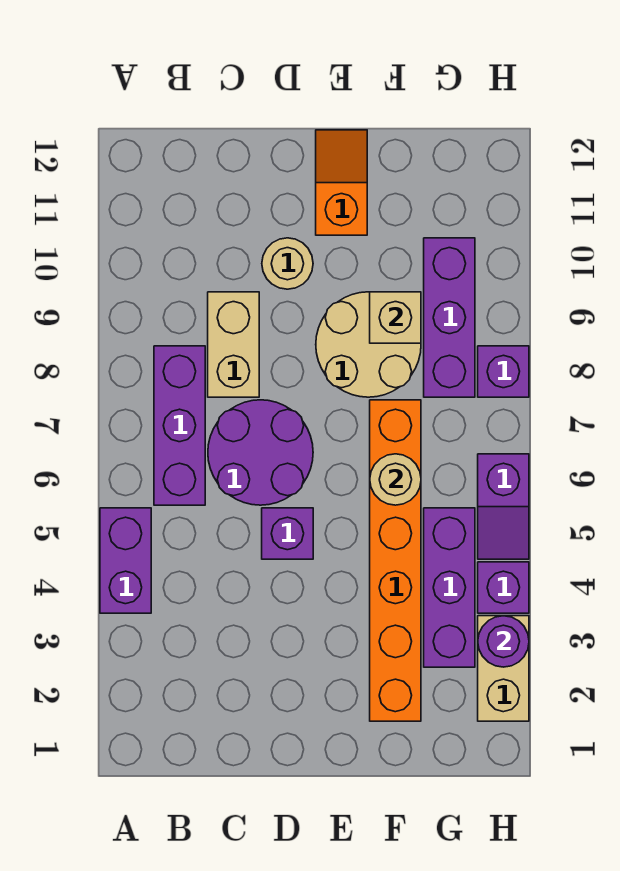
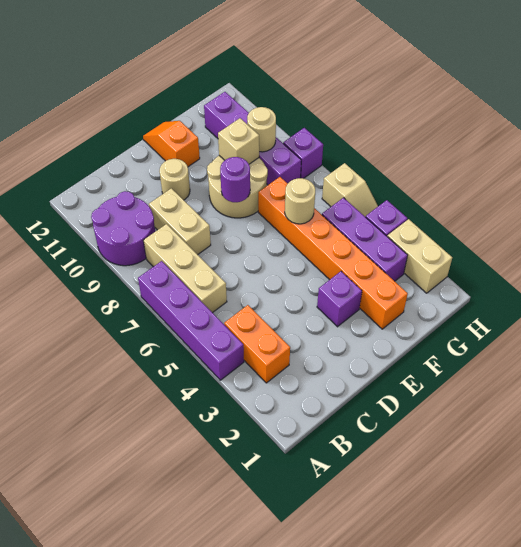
purple 1x2 brick [100,508,151,613] -> purple 1x4 brick [138,261,244,380]
none -> orange 1x2 brick [224,305,290,383]
purple 1x3 brick [154,346,205,505] -> tan 1x3 brick [143,224,227,313]
purple 2x2 round brick [208,400,313,505] -> purple 2x2 round brick moved to [91,191,155,266]
purple 1x1 brick [262,508,313,559] -> purple 1x1 brick moved to [317,271,362,327]
purple 1x3 brick [424,238,475,397] -> purple 1x4 brick [204,92,301,185]
none -> tan 1x1 round brick [247,107,276,152]
purple 1x1 round brick [478,616,529,667] -> purple 1x1 round brick moved to [220,157,250,202]
purple 1x2 slope [478,454,529,559] -> tan 1x2 slope [322,163,378,217]

